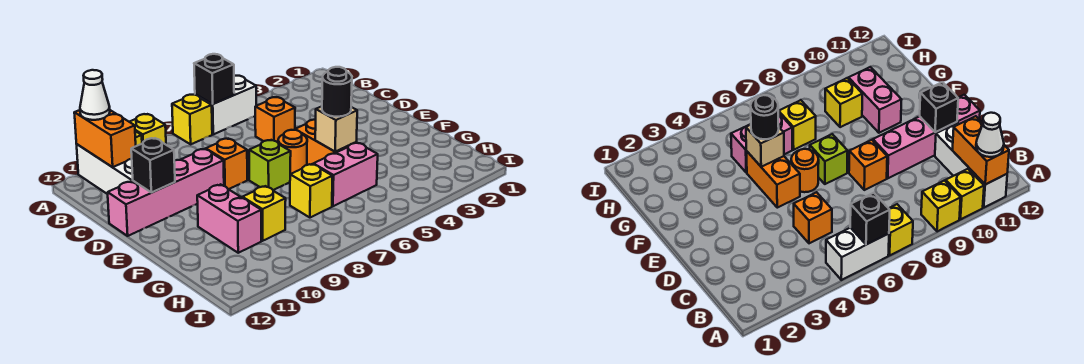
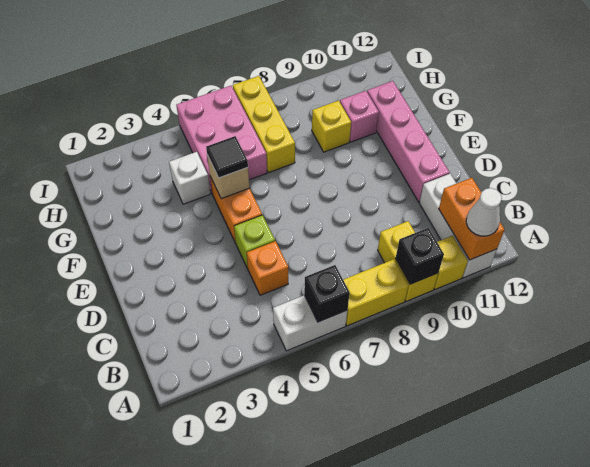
yellow 1x1 brick [172,95,212,144] -> yellow 1x2 brick [343,259,408,326]
yellow 1x1 brick [130,114,166,144] -> yellow 1x2 brick [378,221,438,301]
orange 1x1 brick [206,139,247,189] -> none
pink 1x4 brick [108,149,224,236] -> pink 1x4 brick turned to [367,81,450,202]
black 1x1 brick [131,138,175,192] -> black 1x1 brick moved to [396,228,444,284]
orange 1x1 round brick [278,130,307,174] -> none
lime 1x1 brick [249,140,291,190] -> lime 1x1 brick moved to [234,215,275,269]
black 1x1 round brick [322,67,352,117] -> black 1x1 tile [206,136,248,178]
pink 1x2 brick [197,184,261,253] -> pink 1x1 brick [340,91,379,142]
none -> white 1x1 brick [169,152,210,204]
pink 1x2 brick [313,143,378,206] -> pink 2x3 brick [176,86,267,192]
yellow 1x1 brick [290,164,332,218] -> yellow 1x3 brick [233,76,295,173]

